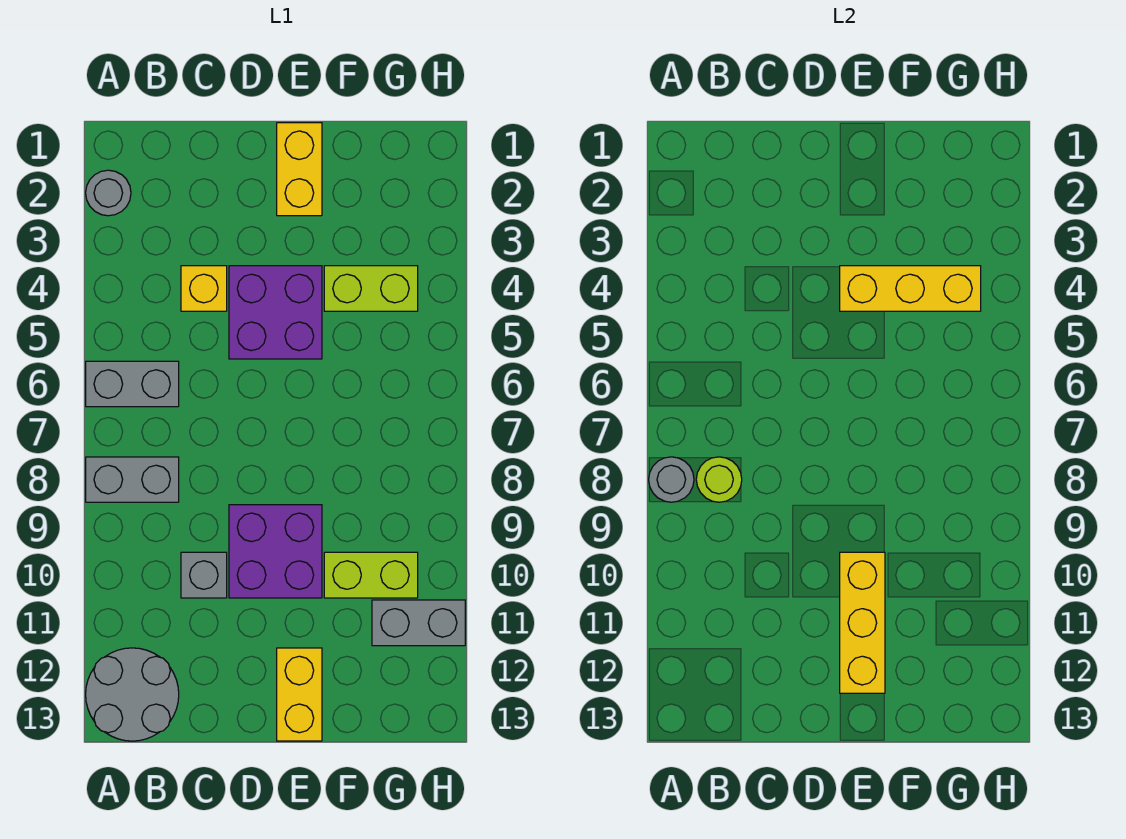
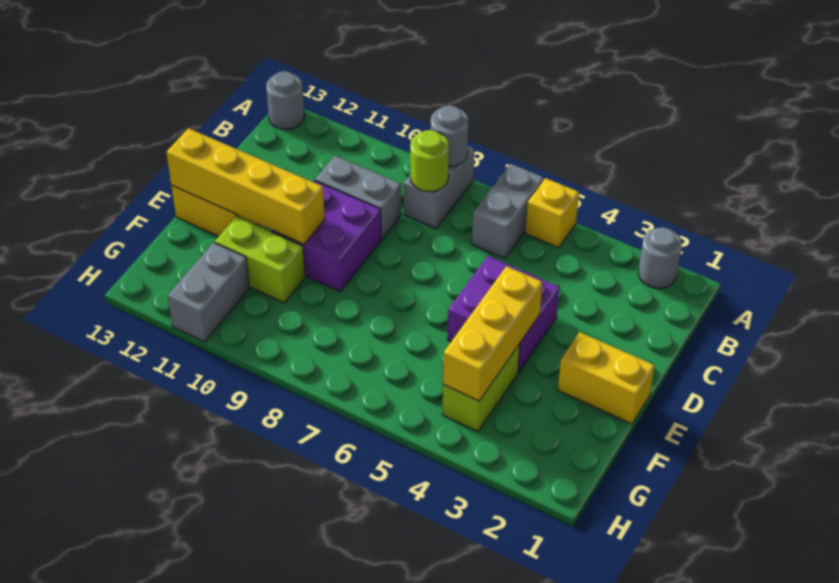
grey 2x2 round brick [86,648,179,741] -> grey 1x1 round brick [266,71,304,130]
yellow 1x1 brick [181,266,227,311] -> yellow 1x1 brick moved to [526,178,579,248]
grey 1x1 brick [181,552,227,598] -> grey 1x2 brick [315,156,401,239]
yellow 1x3 brick [840,552,885,693] -> yellow 1x4 brick [166,128,325,244]
lime 1x2 brick [324,552,418,598] -> lime 1x2 brick turned to [215,216,305,303]

